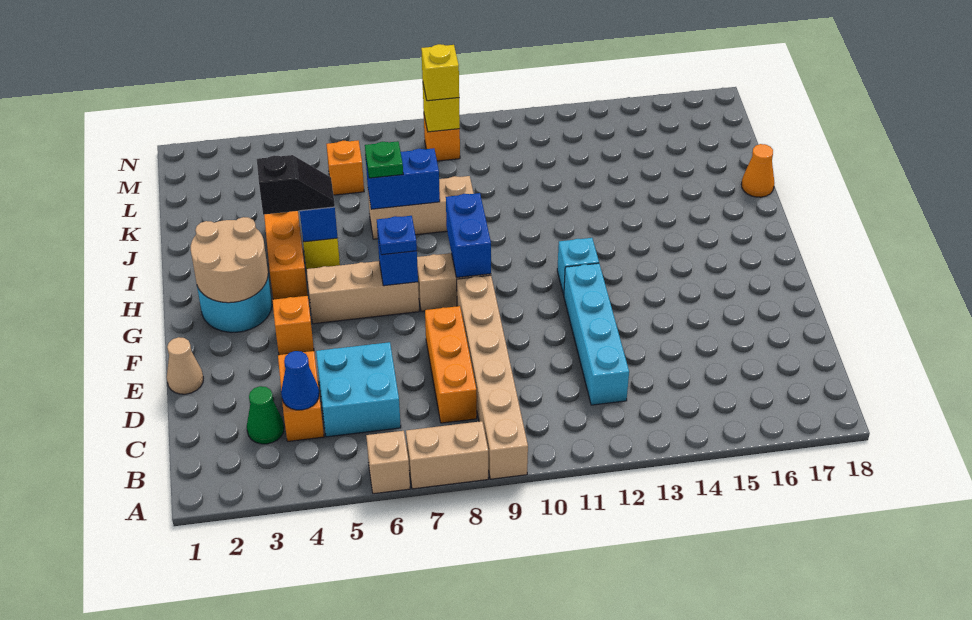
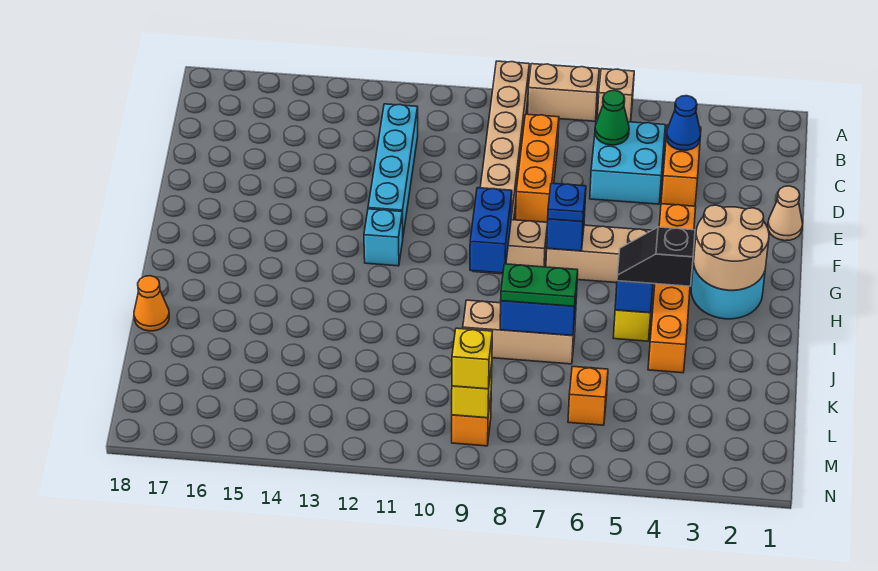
green 1x1 cone [247,386,284,444] -> green 1x1 cone moved to [595,90,629,145]
green 1x1 plate [365,141,403,178] -> green 1x2 plate [501,264,578,306]

